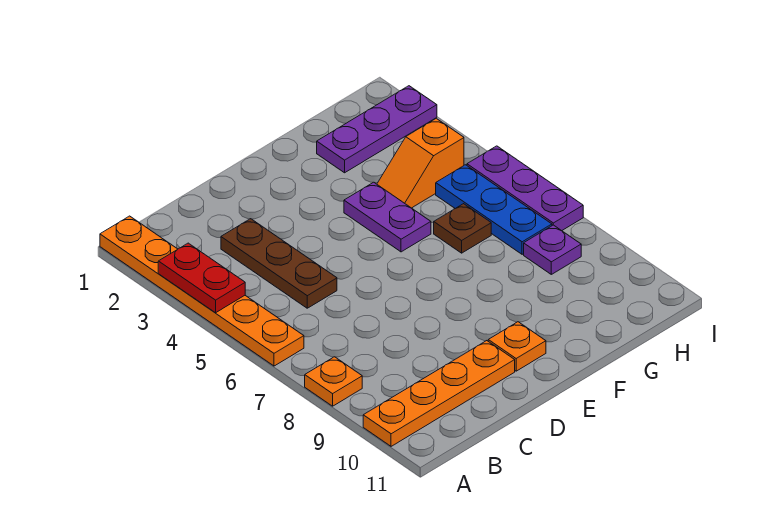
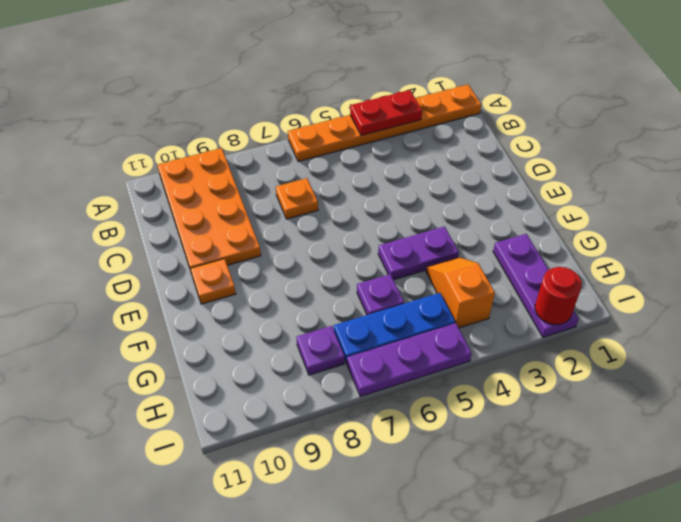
orange 1x1 plate [305,357,362,406] -> orange 1x1 plate moved to [276,178,318,219]
orange 1x4 plate [363,341,515,446] -> orange 2x4 plate [157,148,261,270]
brown 1x3 plate [221,219,337,308] -> none
brown 1x1 plate [434,204,491,253] -> purple 1x1 plate [357,274,404,315]
none -> red 1x1 round brick [535,267,582,325]

